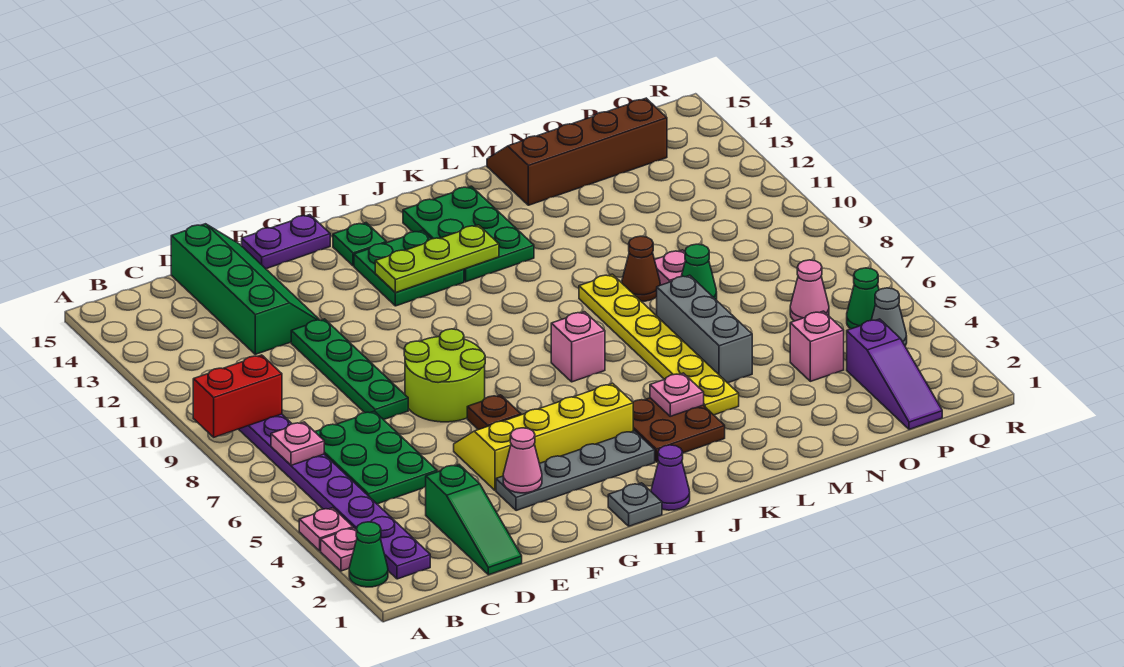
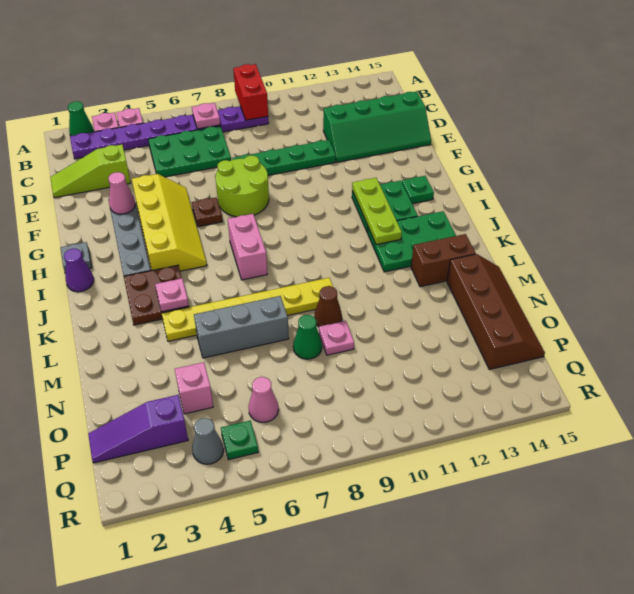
green 1x3 slope [426,465,522,575] -> lime 1x3 slope [50,145,131,198]
purple 1x2 plate [242,215,330,269] -> none
pink 1x1 brick [551,312,605,382] -> pink 1x2 brick [228,214,267,280]
none -> brown 1x2 brick [411,234,476,287]
green 1x1 cone [847,268,879,329] -> green 1x1 plate [221,421,258,460]

